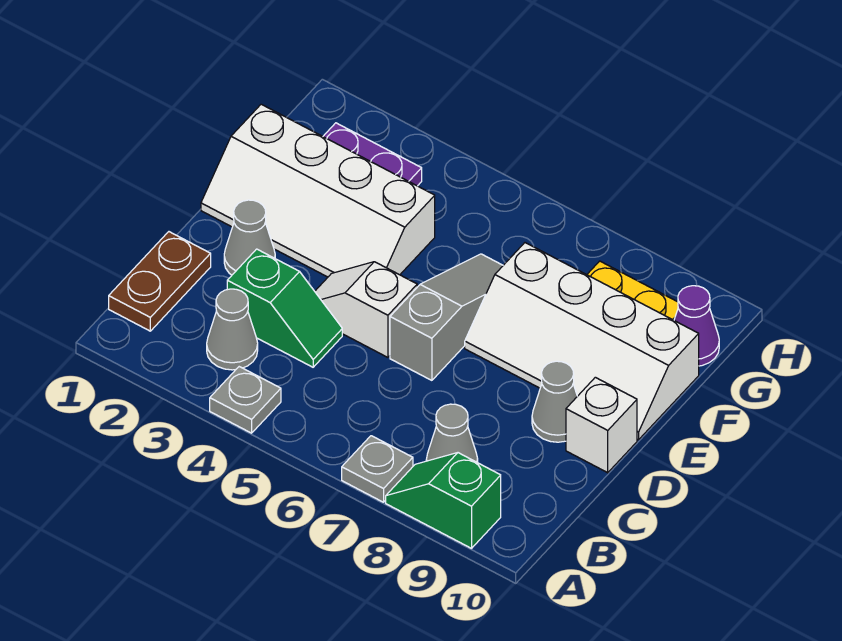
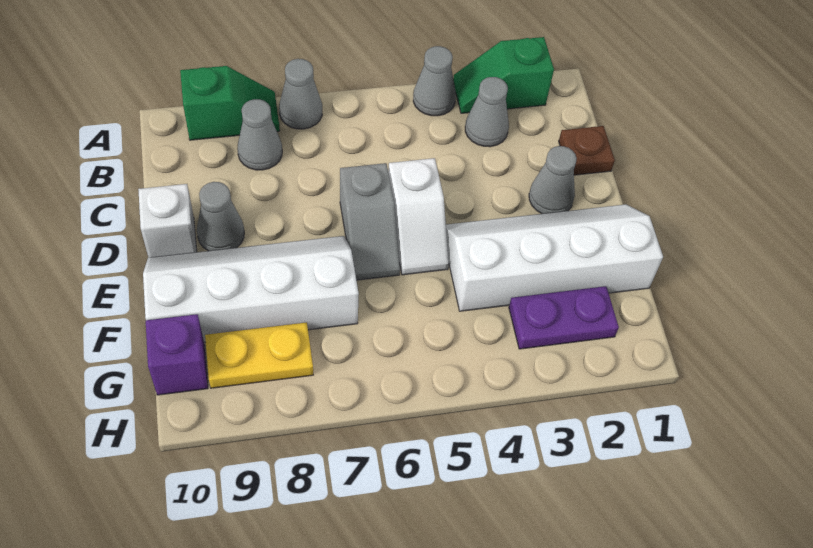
grey 1x1 plate [210,367,281,433] -> grey 1x1 cone [413,46,456,116]
grey 1x1 plate [342,436,413,502] -> grey 1x1 cone [279,59,322,129]
brown 1x2 plate [109,232,211,331] -> brown 1x1 plate [559,126,615,175]
green 1x2 slope [227,249,342,367] -> green 1x2 slope moved to [453,37,554,113]
white 1x2 slope [315,262,417,357] -> white 1x2 slope turned to [388,158,449,275]
grey 1x3 slope [390,254,503,380] -> grey 1x2 slope [340,163,400,280]
purple 1x1 cone [674,286,719,366] -> purple 1x1 brick [146,314,208,395]

